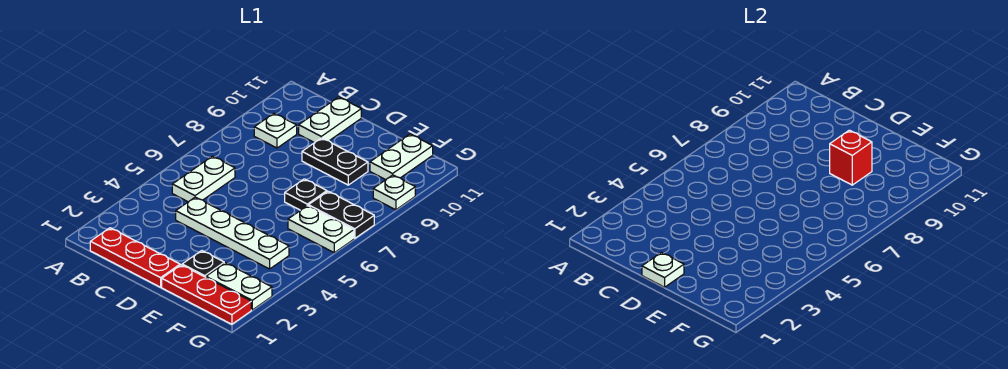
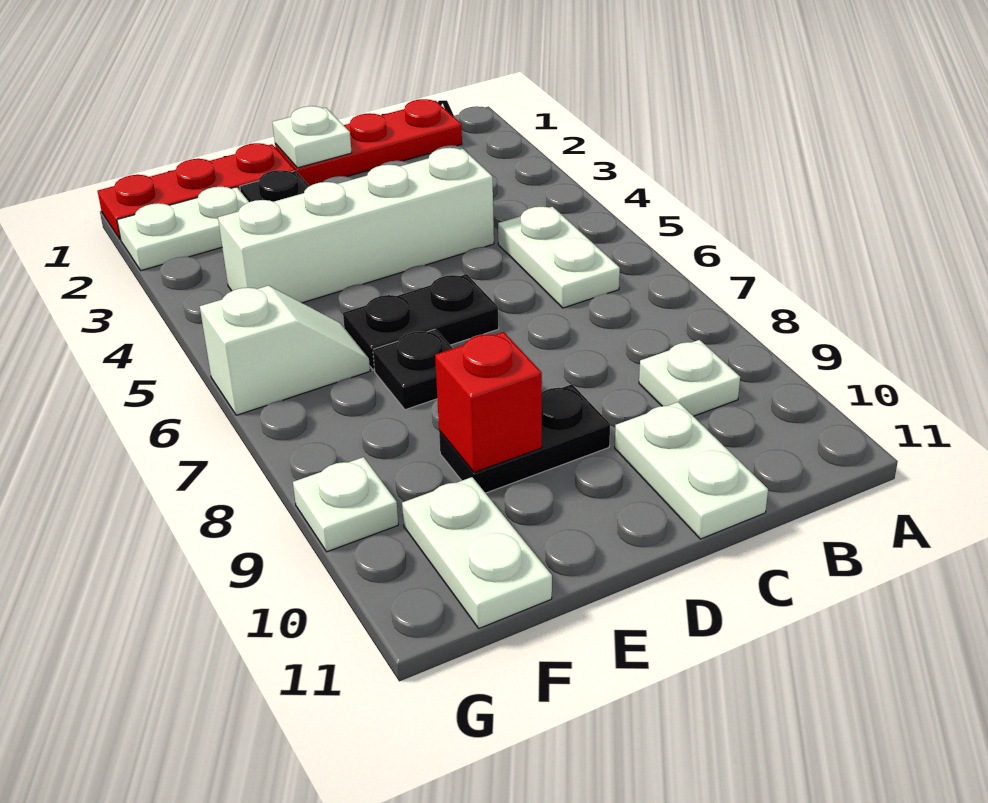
white 1x4 plate [176,197,289,269] -> white 1x4 brick [218,148,494,303]
white 1x2 plate [288,205,354,253] -> white 1x2 slope [200,286,370,415]
black 1x2 plate [308,191,374,238] -> black 1x2 plate moved to [343,274,499,370]

